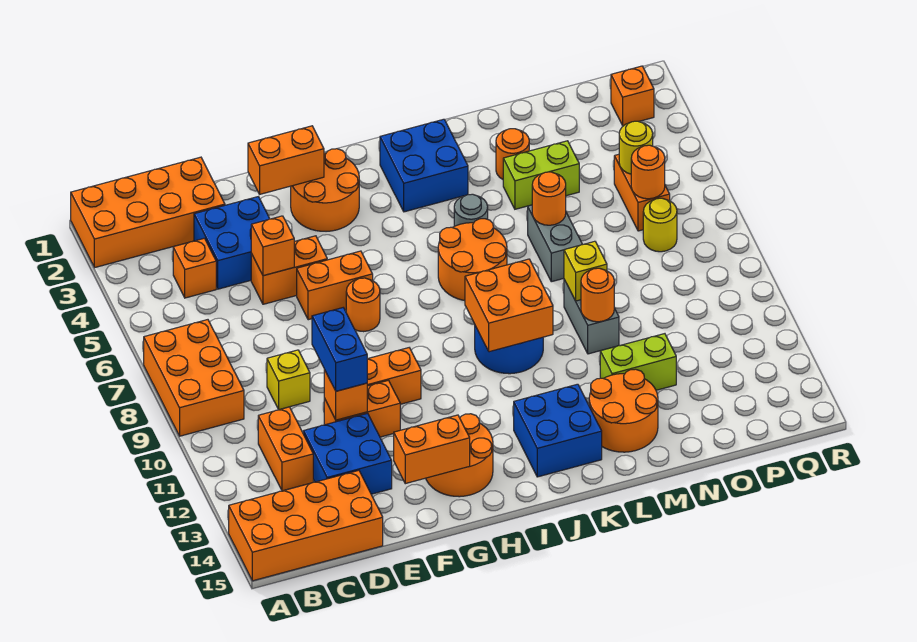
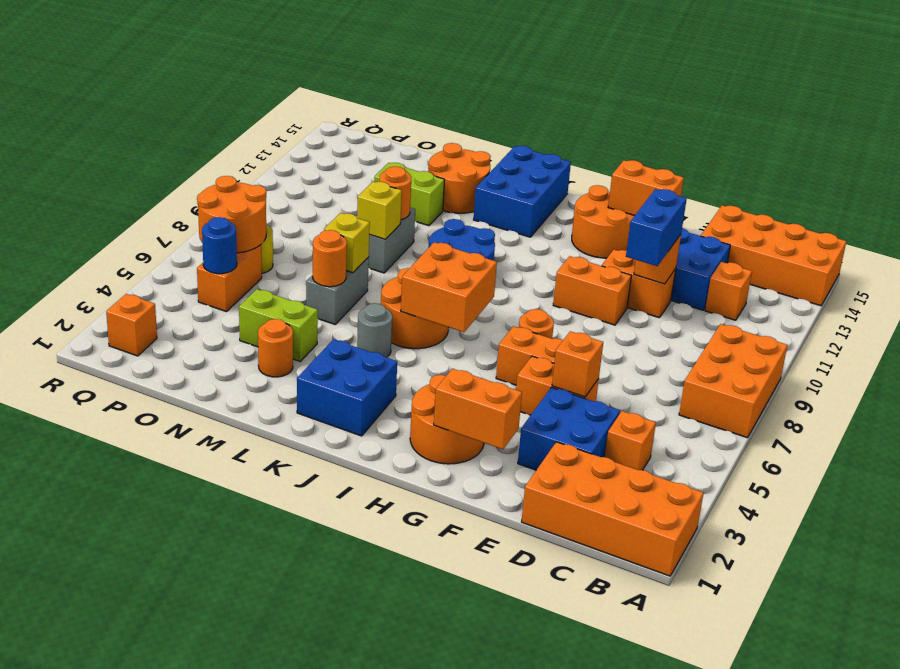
orange 1x2 brick [258,407,313,491] -> orange 1x1 brick [705,262,752,320]
yellow 1x1 brick [267,350,310,410] -> yellow 1x1 brick moved to [324,213,370,273]
orange 2x2 brick [465,259,553,352] -> orange 2x2 brick moved to [401,242,497,332]
blue 2x2 brick [514,384,602,477] -> blue 2x3 brick [474,146,571,237]
yellow 1x1 round brick [619,121,653,174] -> blue 1x1 round brick [202,217,237,274]
orange 1x1 round brick [631,145,665,199] -> orange 2x2 round brick [197,176,266,253]

